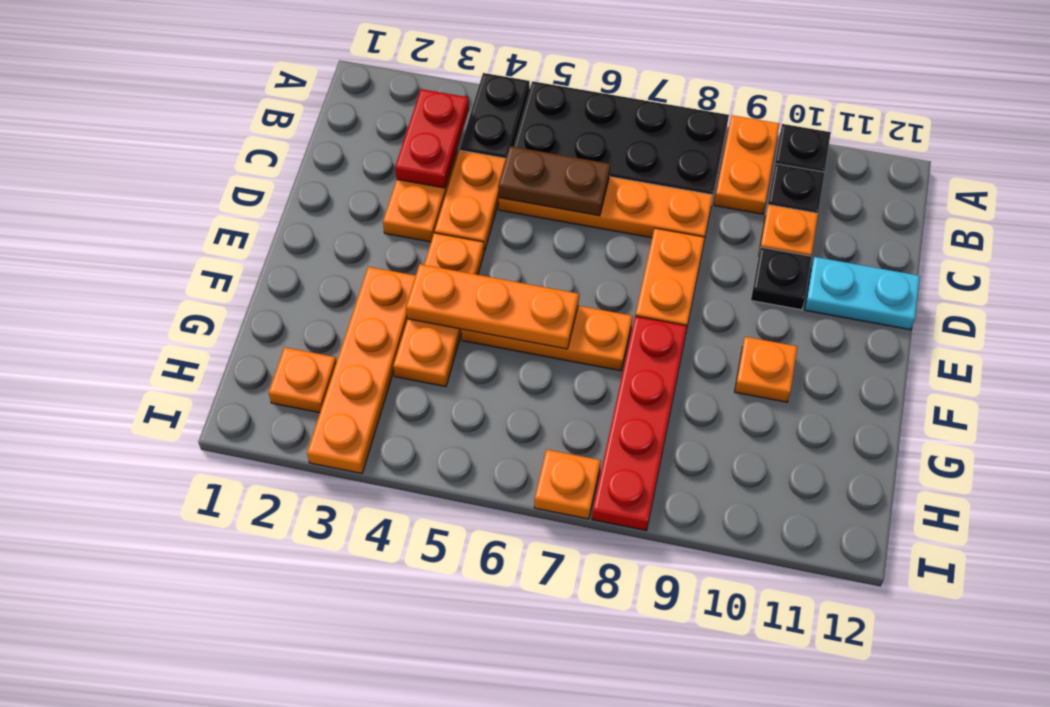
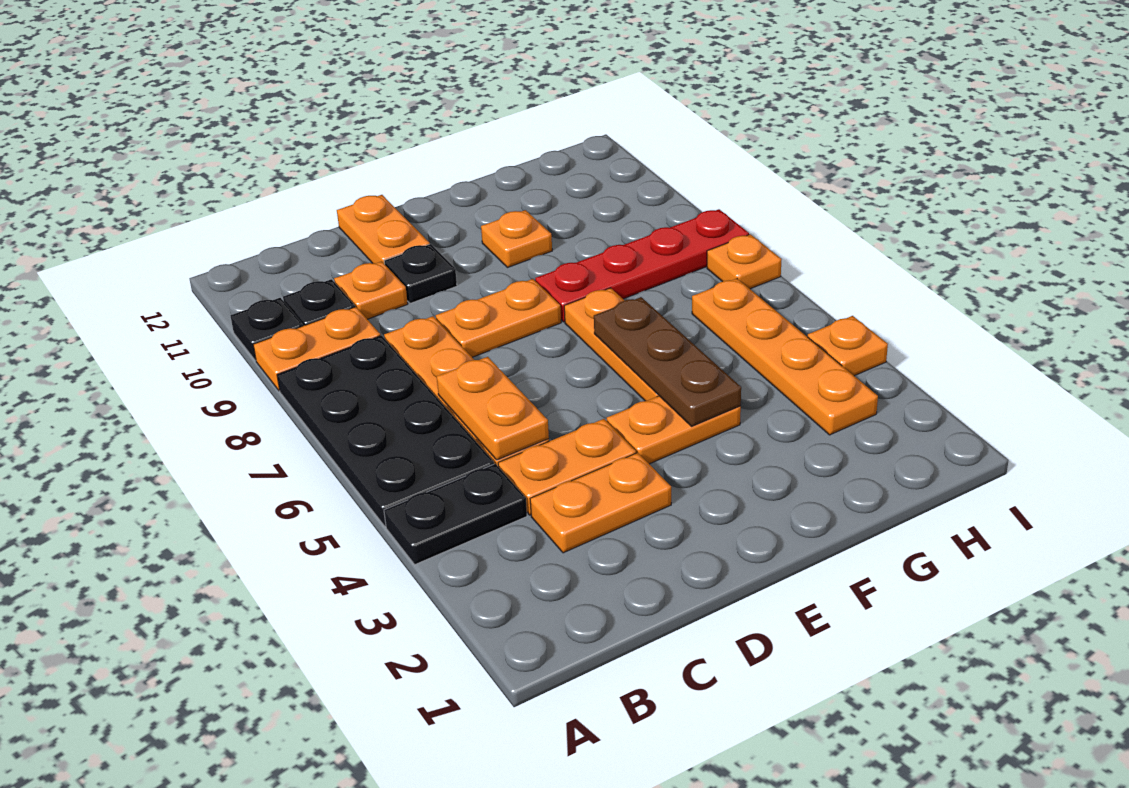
red 1x2 plate [395,89,469,188] -> none
brown 1x2 plate [498,146,610,216] -> orange 1x2 plate [437,357,549,460]
cyan 1x2 plate [805,257,920,330] -> orange 1x2 plate [337,195,430,264]
orange 1x3 plate [393,233,484,387] -> orange 1x2 plate [607,396,741,464]
orange 1x4 plate [307,267,416,473] -> orange 1x4 plate turned to [692,279,878,435]
orange 1x3 plate [406,264,579,349] -> brown 1x3 plate [594,297,741,426]
orange 1x1 plate [269,347,337,413] -> orange 1x1 plate moved to [808,316,888,376]

